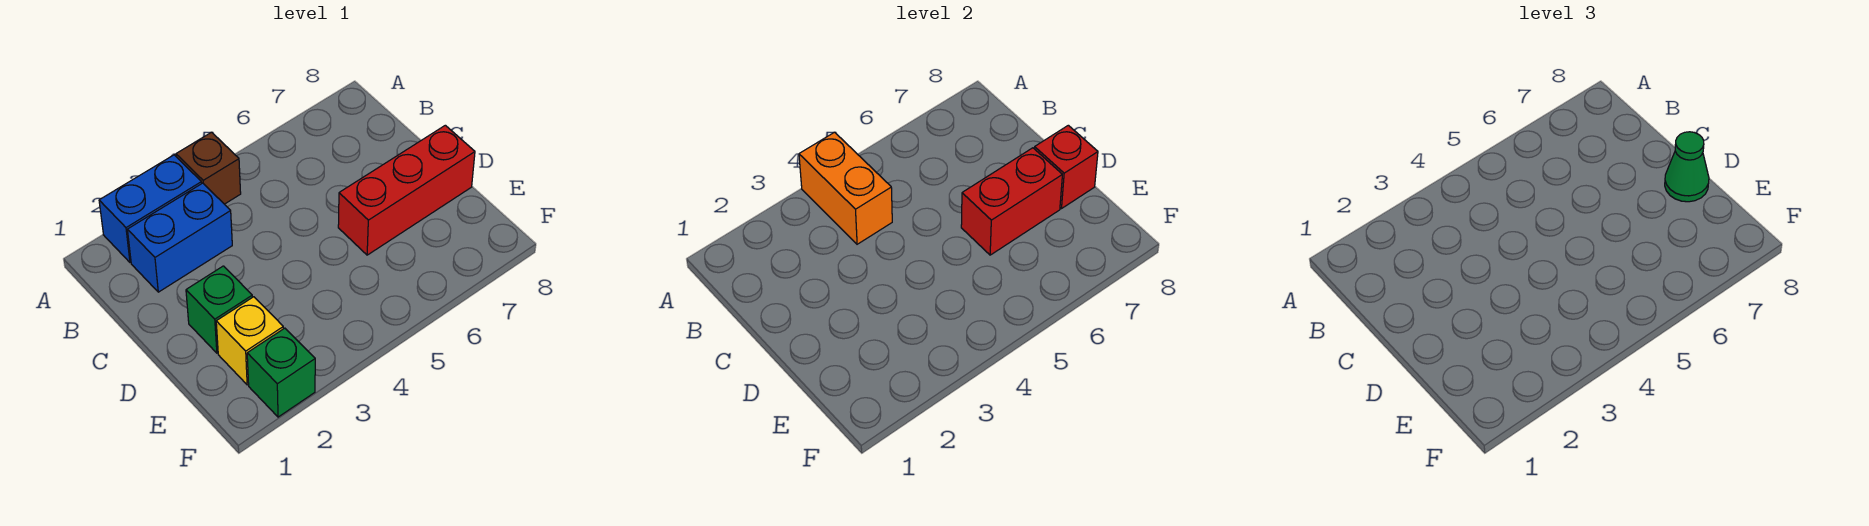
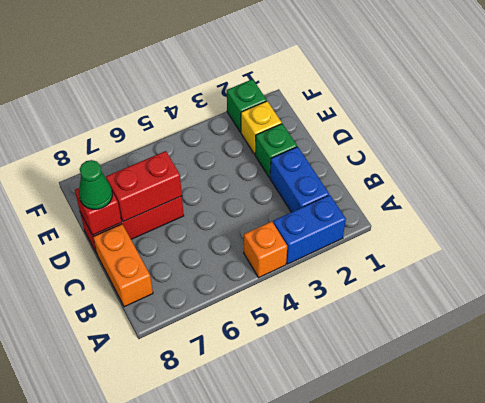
brown 1x1 brick [176,132,241,204] -> orange 1x1 brick [244,222,287,278]
orange 1x2 brick [799,132,892,244] -> orange 1x2 brick moved to [93,224,153,307]
blue 1x2 brick [127,183,232,292] -> blue 1x2 brick turned to [270,147,329,212]

